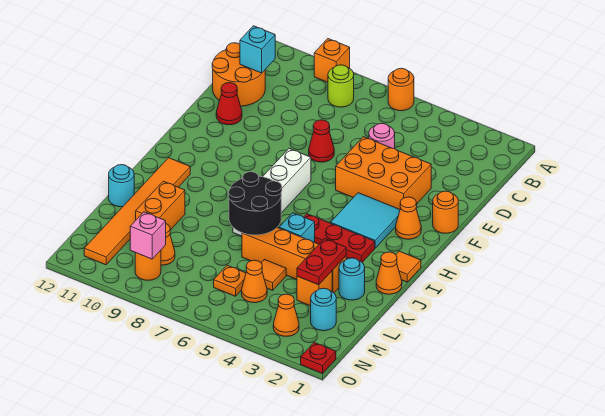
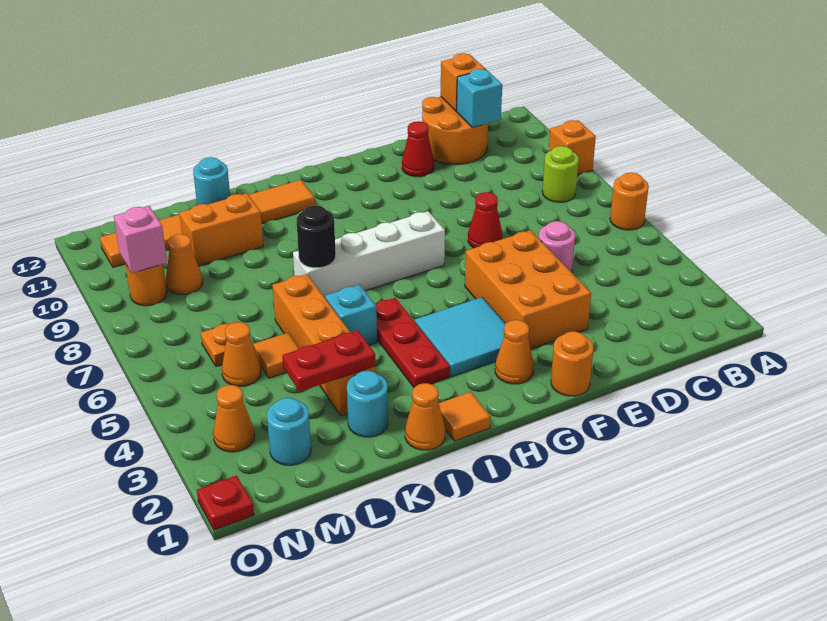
black 2x2 round brick [228,172,282,235] -> black 1x1 round brick [297,206,336,268]
orange 1x1 brick [297,271,332,306] -> orange 1x1 brick moved to [441,53,485,111]

